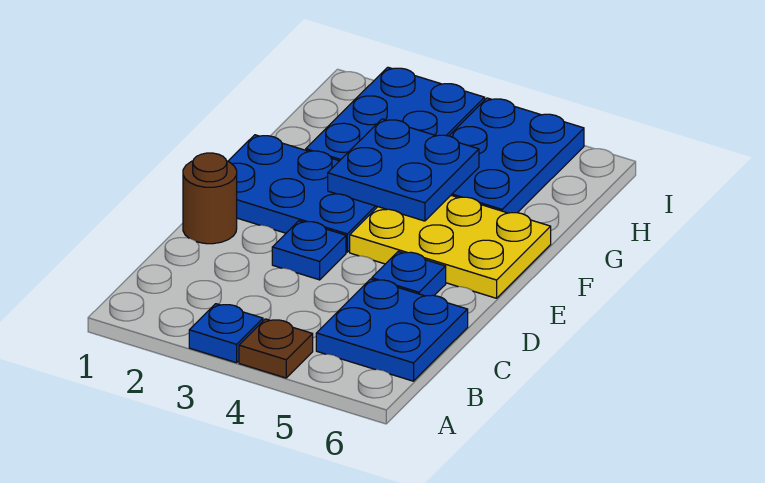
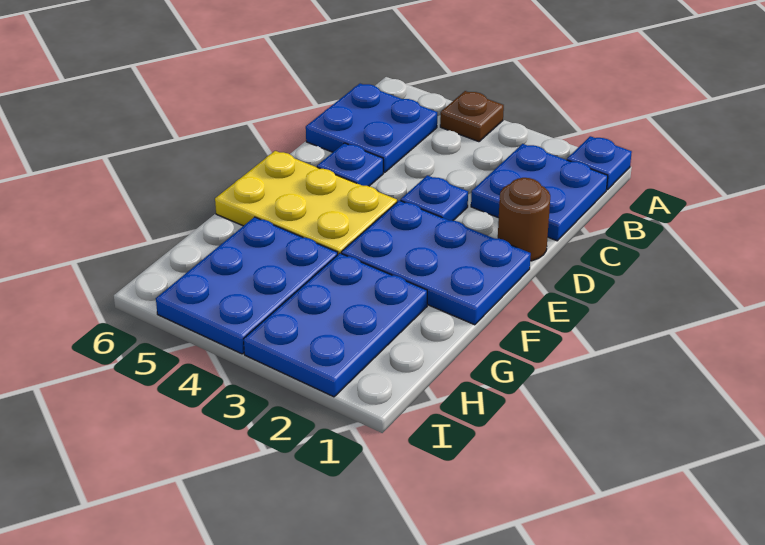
blue 1x1 plate [189,304,263,363] -> blue 1x1 plate moved to [567,136,632,190]
blue 2x2 plate [328,119,479,221] -> blue 2x2 plate moved to [471,144,608,241]

